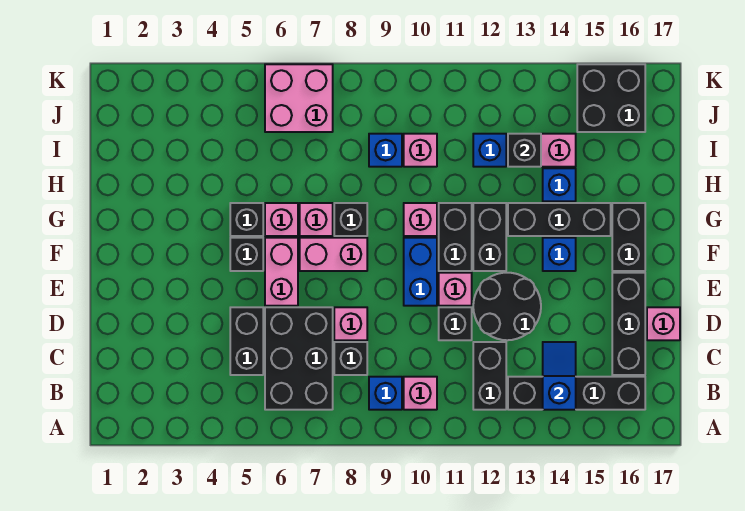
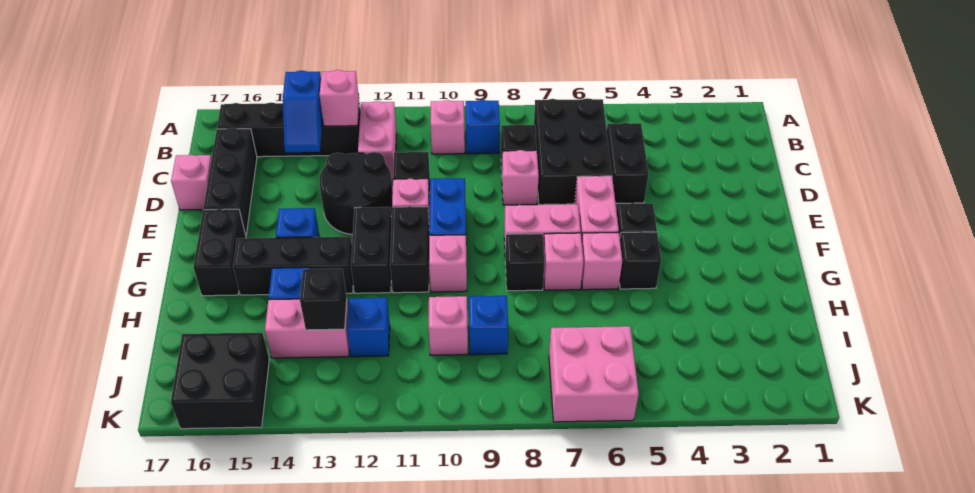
black 1x2 brick [473,342,506,410] -> pink 1x2 brick [358,101,396,180]
none -> pink 1x1 brick [320,70,359,126]

